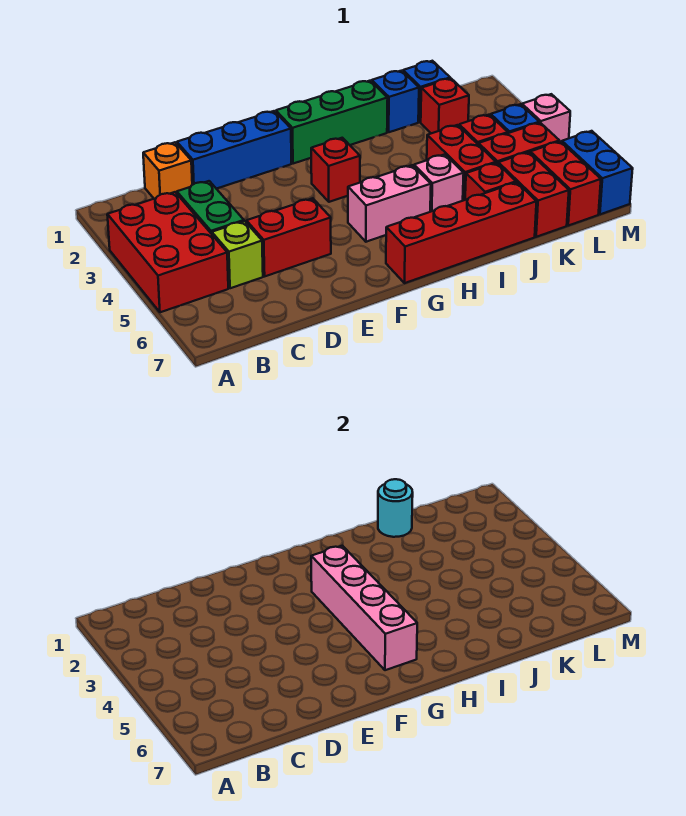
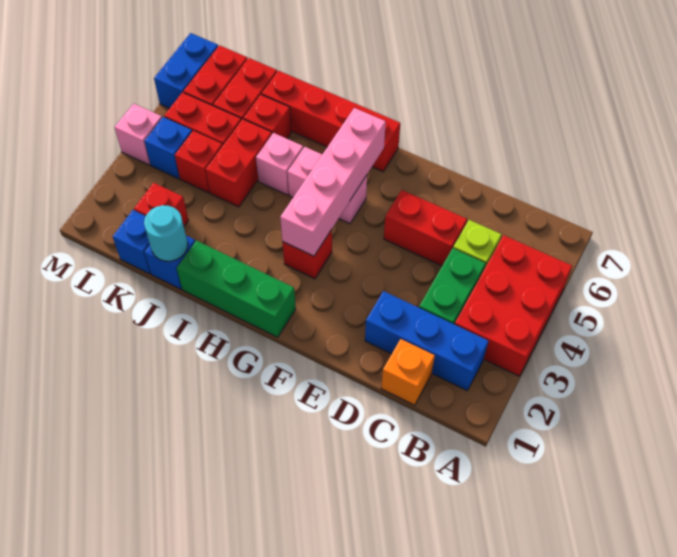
blue 1x3 brick [177,111,291,189] -> blue 1x3 brick moved to [365,291,488,390]

